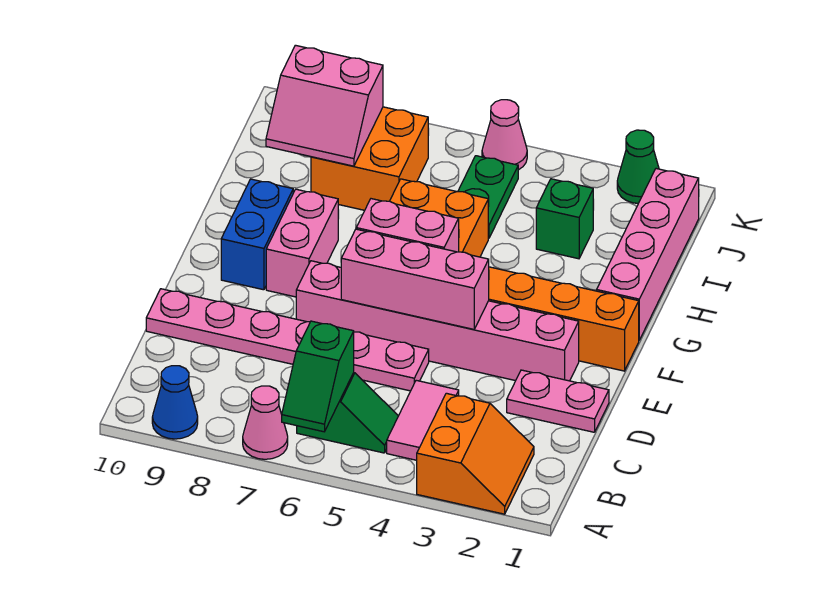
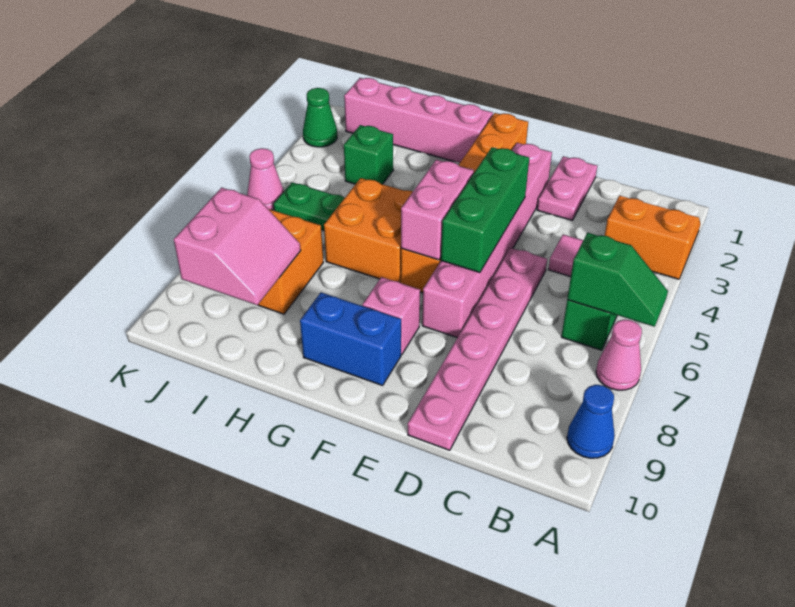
pink 1x3 brick [341,229,489,329] -> green 1x3 brick [441,147,529,273]
pink 1x2 brick [266,189,338,297] -> pink 1x1 brick [362,277,420,355]

